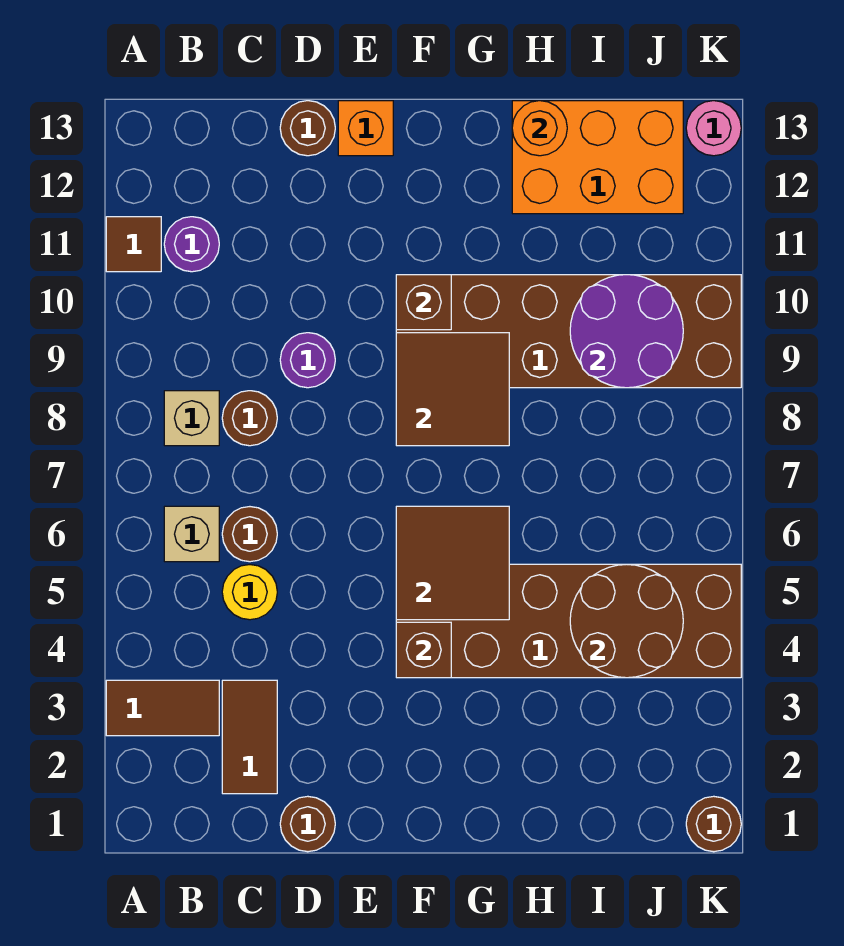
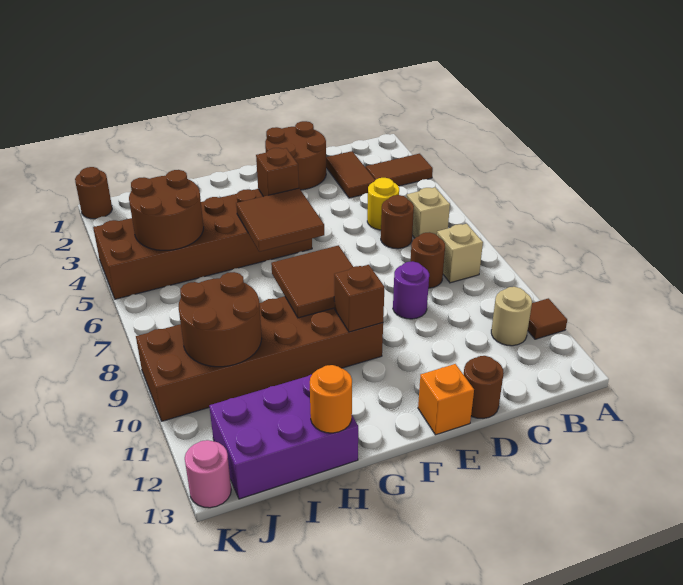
purple 1x1 round brick [164,217,219,272] -> tan 1x1 round brick [491,287,532,346]
brown 1x1 round brick [280,796,335,852] -> brown 2x2 round brick [265,121,326,190]
orange 2x3 brick [512,101,683,214] -> purple 2x3 brick [209,375,358,499]
purple 2x2 round brick [570,275,683,388] -> brown 2x2 round brick [179,272,262,367]

